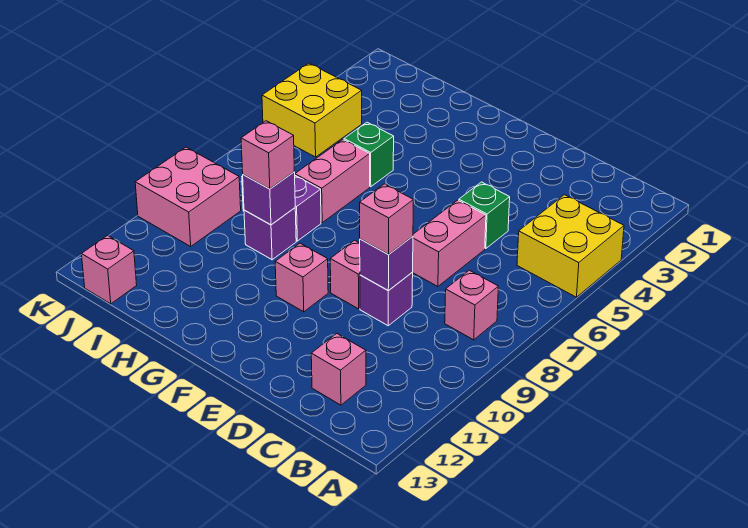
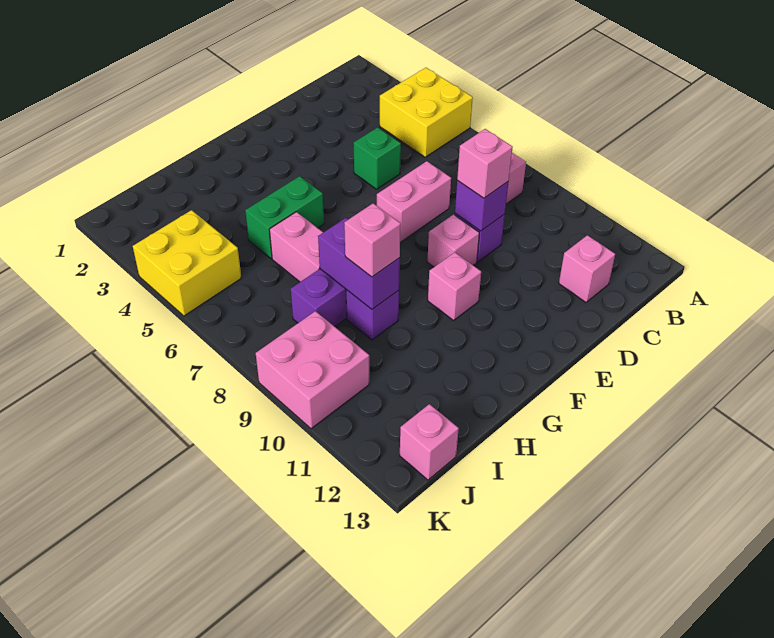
pink 1x2 brick [412,200,486,286] -> pink 1x2 brick turned to [377,161,451,242]
green 1x1 brick [344,122,394,187] -> green 1x2 brick [245,176,324,259]
purple 1x1 brick [243,172,295,225] -> purple 1x2 brick [318,218,400,309]

